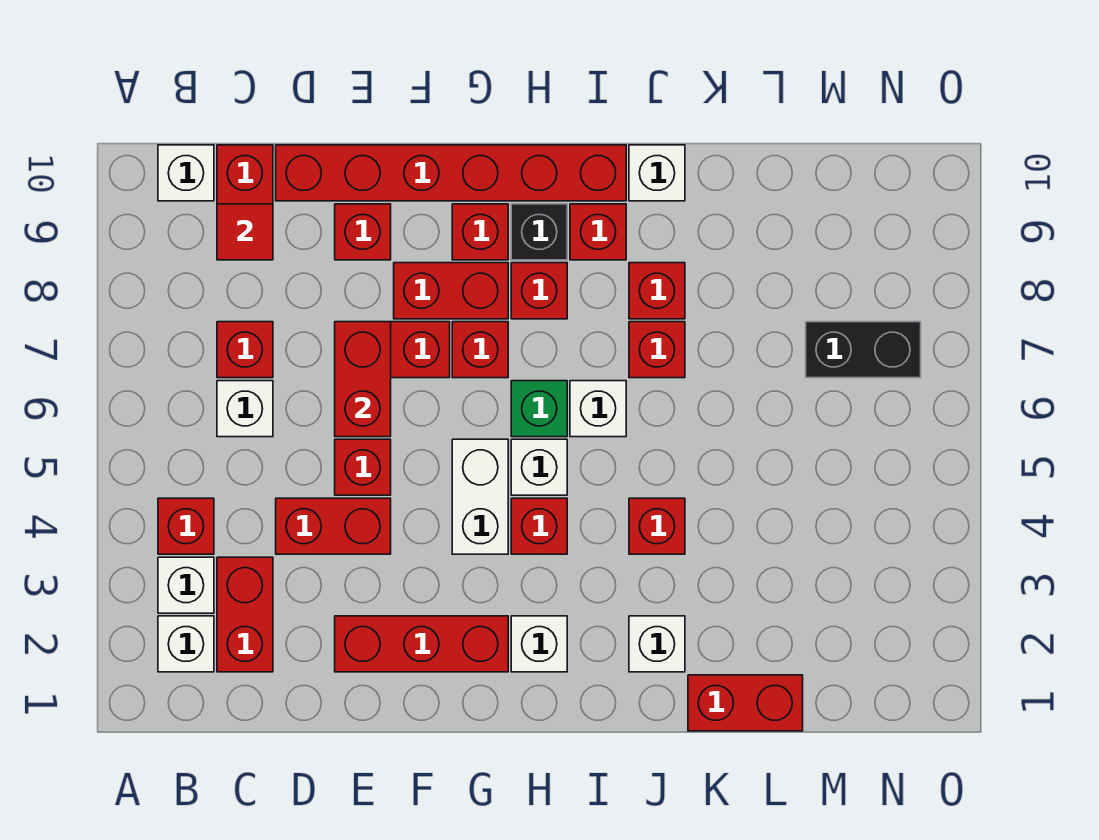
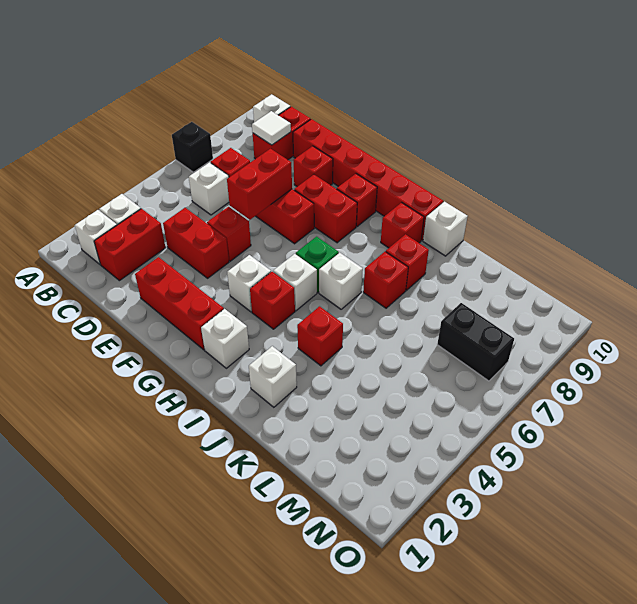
red 1x1 brick [158,498,214,554] -> none
red 1x1 tile [217,204,273,260] -> white 1x1 tile [252,111,291,145]
white 1x2 brick [452,439,508,554] -> white 1x1 brick [227,255,271,312]
red 1x1 brick [452,322,508,378] -> none
red 1x1 brick [511,263,567,319] -> none
black 1x1 brick [511,204,567,260] -> black 1x1 brick moved to [172,122,213,172]
red 1x2 brick [688,675,803,731] -> none

